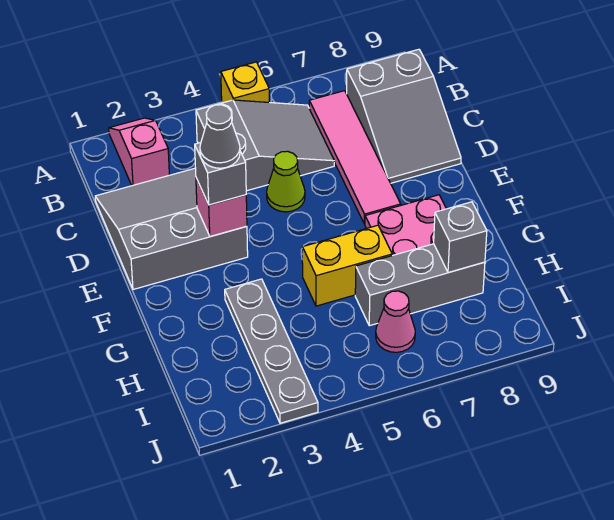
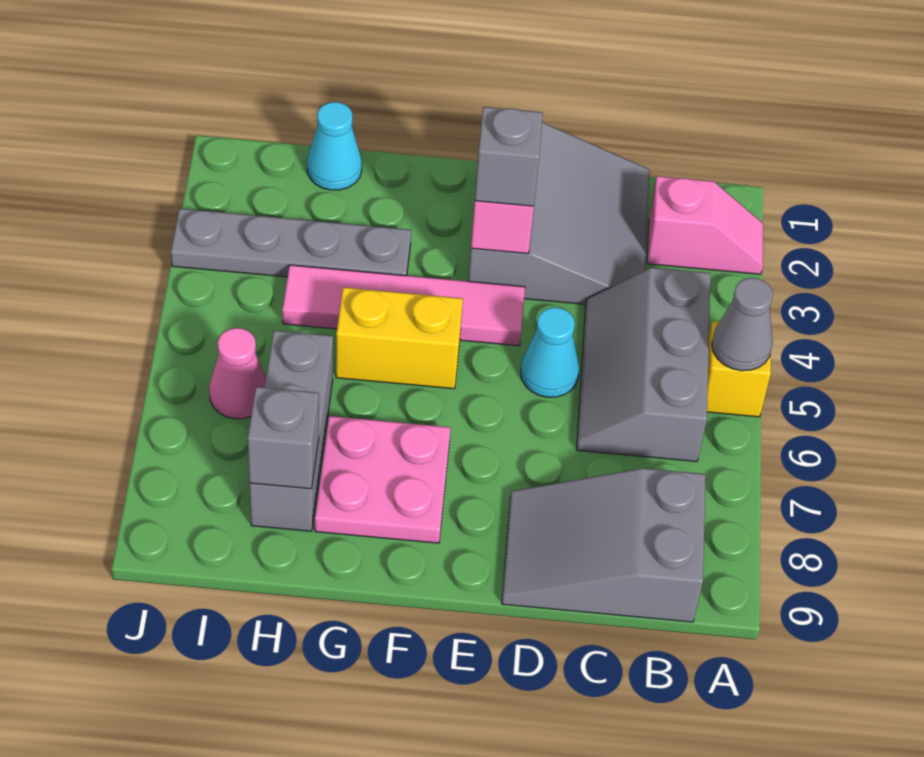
grey 2x3 slope [196,100,334,191] -> grey 2x3 slope turned to [577,268,710,462]
pink 1x4 tile [309,91,401,224] -> pink 1x4 tile moved to [282,265,525,346]
lime 1x1 cone [267,151,305,212] -> cyan 1x1 cone [521,307,579,397]
grey 1x1 cone [200,105,240,168] -> grey 1x1 cone moved to [712,278,773,371]
yellow 1x2 brick [302,225,392,306] -> yellow 1x2 brick turned to [336,287,463,389]
none -> cyan 1x1 cone [307,102,362,190]

